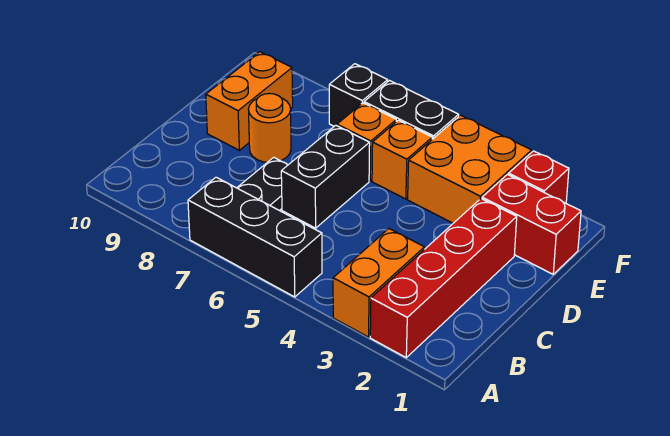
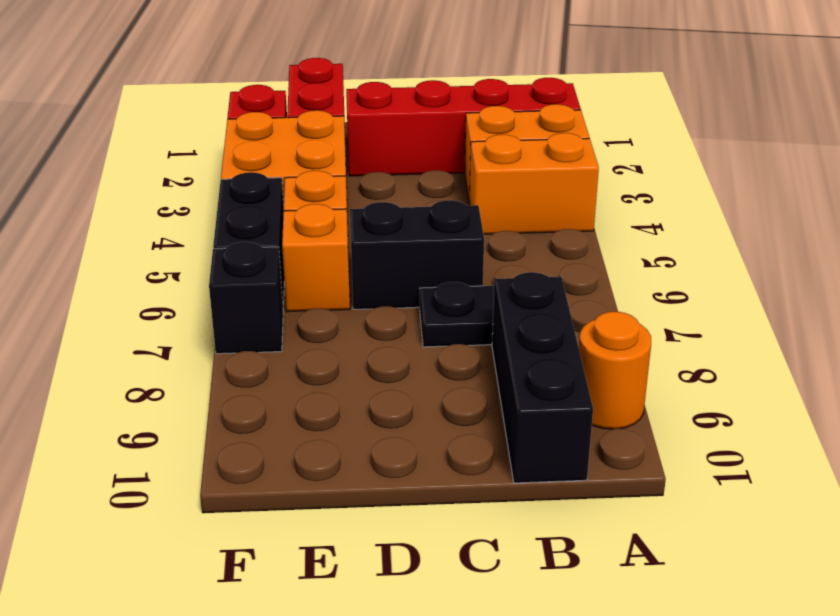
black 1x3 brick [188,177,322,297] -> black 1x3 brick moved to [492,272,593,483]
orange 1x1 round brick [249,94,291,162] -> orange 1x1 round brick moved to [579,312,651,429]
orange 1x2 brick [206,52,293,150] -> orange 1x2 brick moved to [469,133,599,234]

